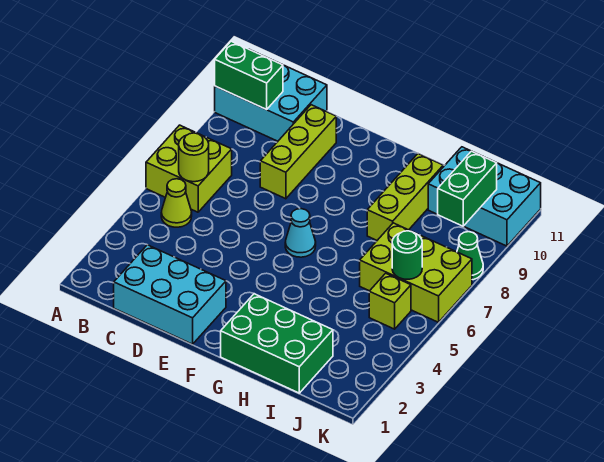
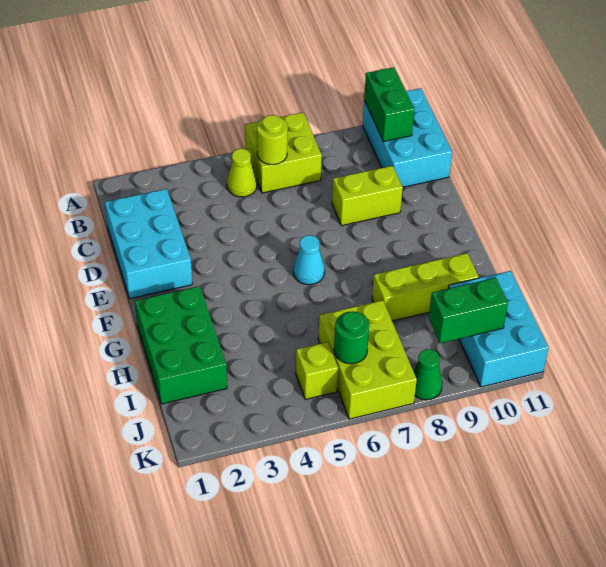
lime 1x3 brick [260,105,336,199] -> lime 1x2 brick [332,166,403,226]

